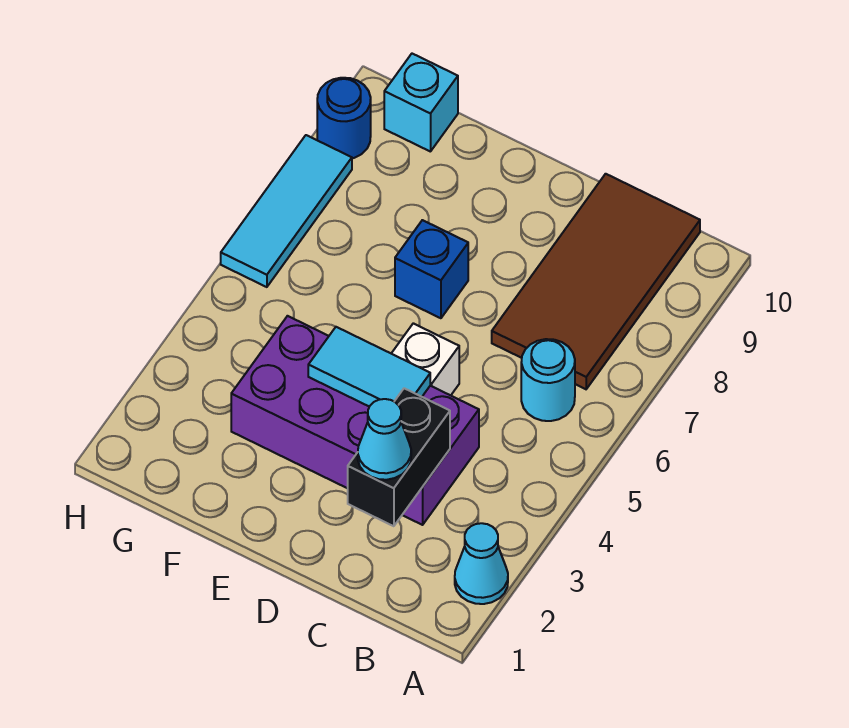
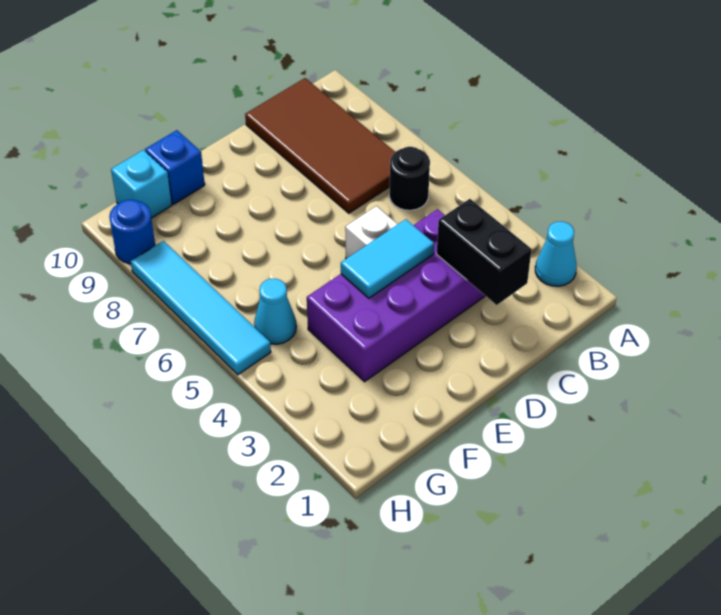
cyan 1x1 round brick [521,339,575,421] -> black 1x1 round brick [389,147,430,210]
cyan 1x1 cone [358,399,411,480] -> cyan 1x1 cone moved to [254,279,296,344]
blue 1x1 brick [395,220,468,318] -> blue 1x1 brick moved to [145,130,205,204]
cyan 1x3 tile [221,135,352,287] -> cyan 1x4 tile [131,241,271,375]

